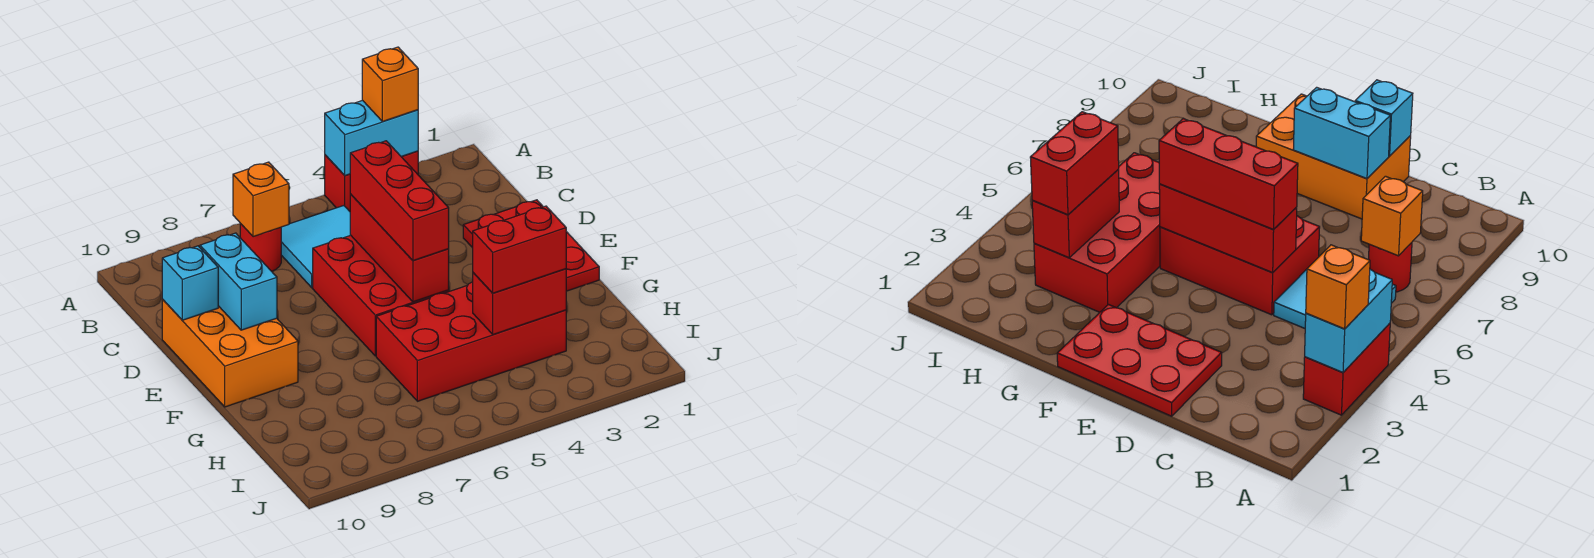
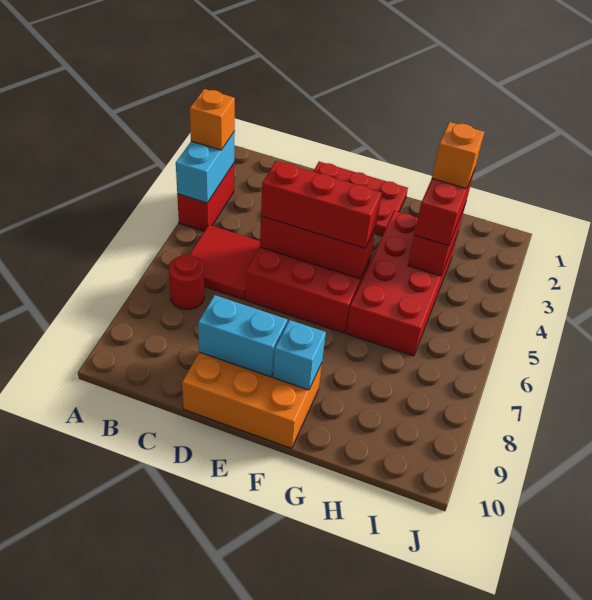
cyan 2x2 tile [281,206,350,288] -> red 2x2 tile [189,225,260,299]
orange 1x1 brick [233,162,289,237] -> orange 1x1 brick moved to [432,122,484,189]
cyan 1x1 brick [162,246,218,320] -> cyan 1x1 brick moved to [273,320,326,390]

